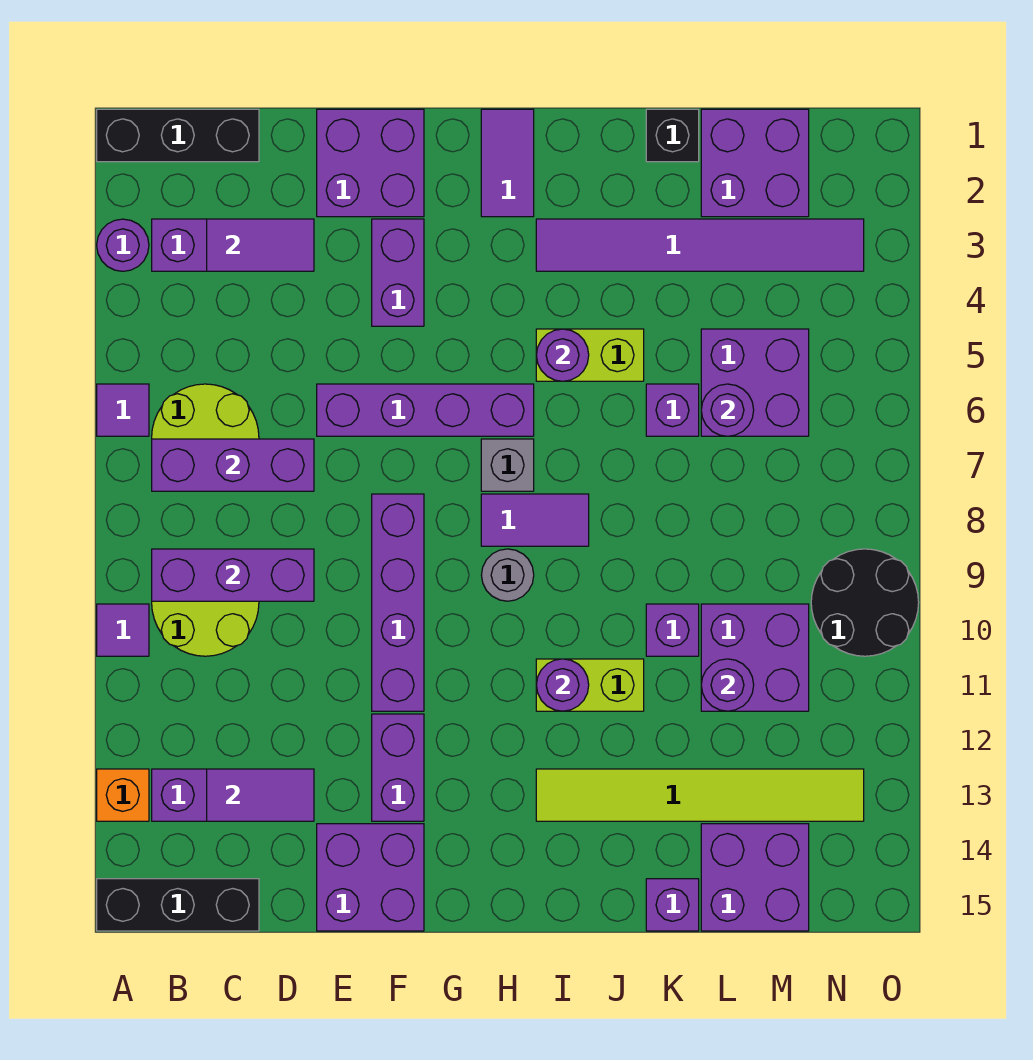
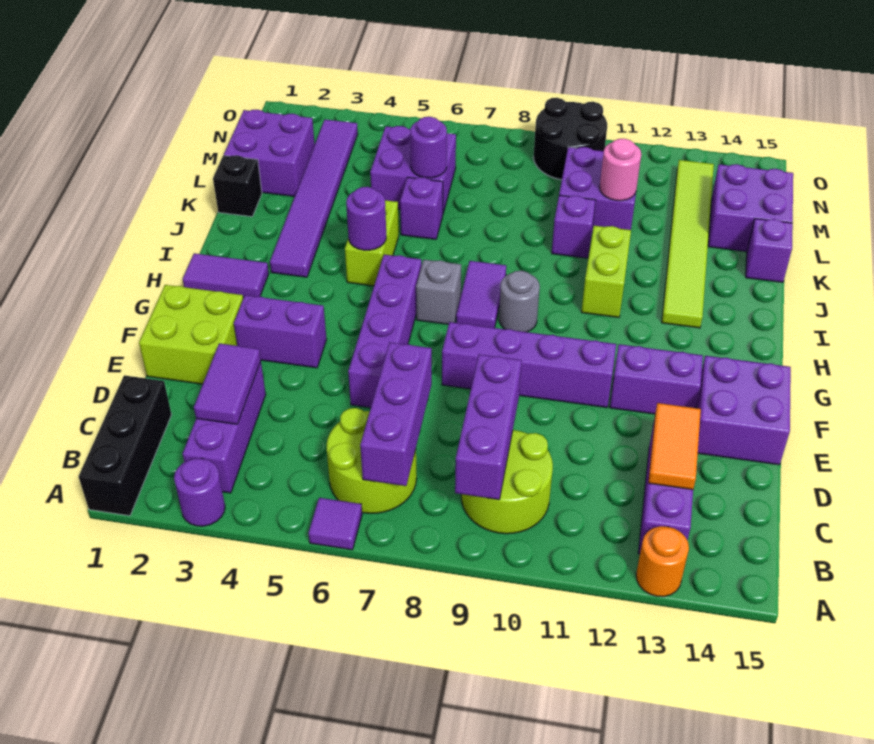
purple 1x1 tile [97,604,149,656] -> none
orange 1x1 brick [97,769,149,821] -> orange 1x1 round brick [636,526,689,597]
black 1x3 brick [97,879,259,931] -> none
purple 1x2 tile [207,769,314,821] -> orange 1x2 tile [648,403,701,490]
purple 2x2 brick [317,109,424,217] -> lime 2x2 brick [139,285,243,384]
purple 1x1 round brick [536,659,589,711] -> none
purple 1x1 round brick [701,659,754,711] -> pink 1x1 round brick [600,139,641,201]

